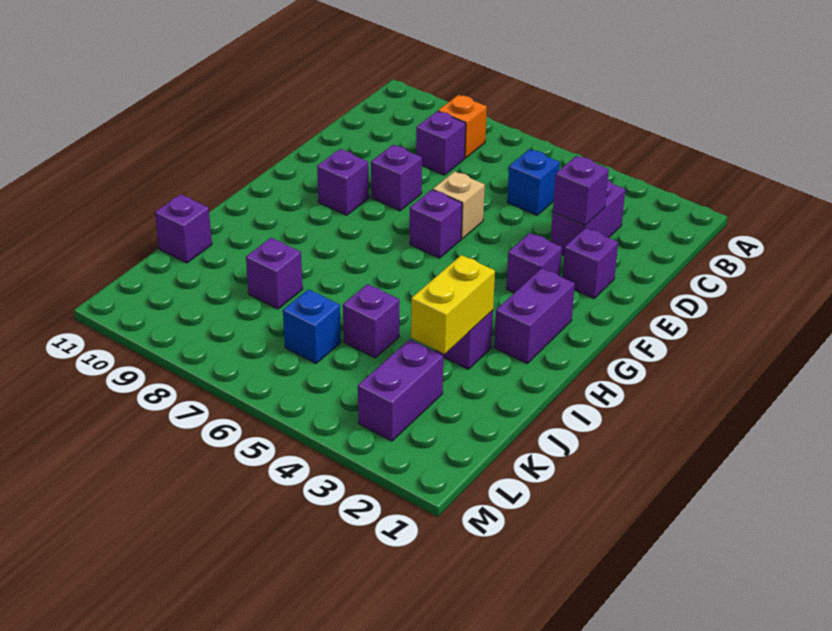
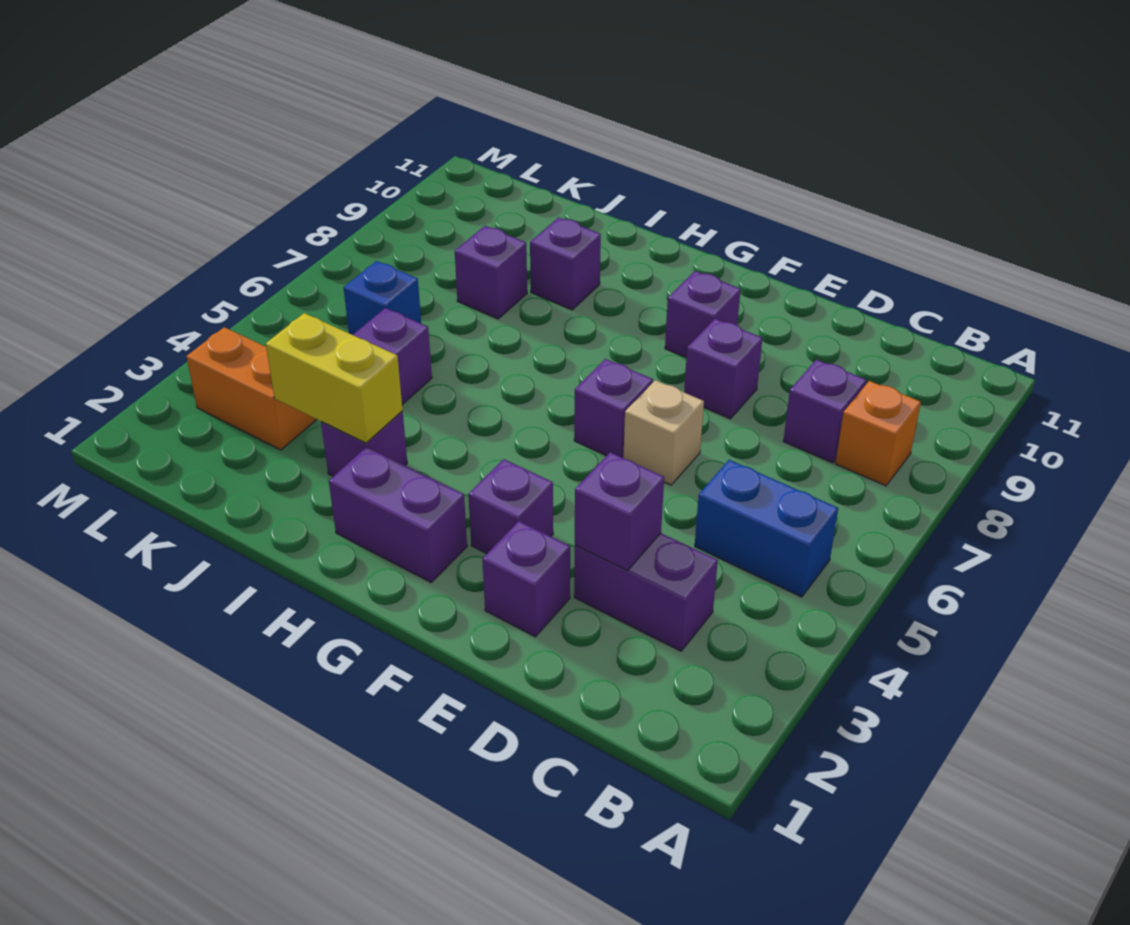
blue 1x1 brick [507,149,560,215] -> blue 1x2 brick [695,460,838,597]
purple 1x1 brick [155,194,212,263] -> purple 1x1 brick moved to [530,217,601,310]
purple 1x2 brick [358,339,443,441] -> orange 1x2 brick [186,327,317,450]

